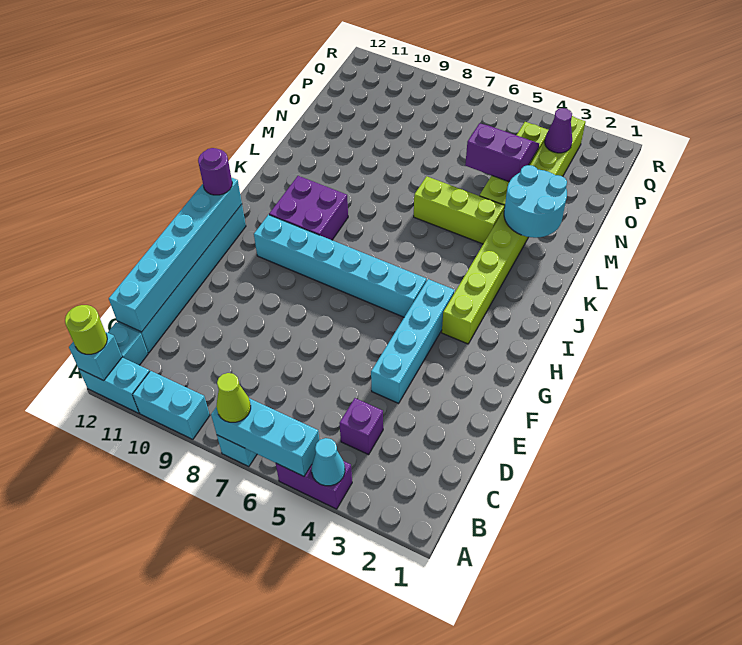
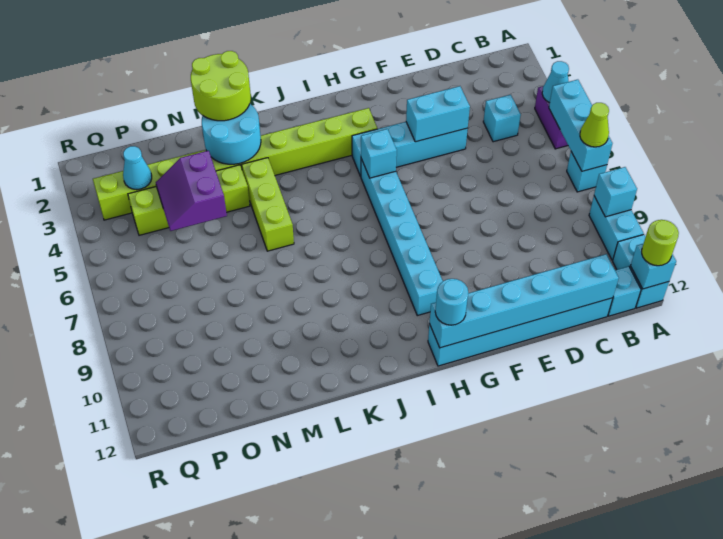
none -> cyan 1x1 brick [594,167,637,217]
purple 1x1 brick [339,398,383,455] -> cyan 1x1 brick [483,95,521,142]
none -> cyan 1x2 brick [406,86,470,142]
none -> cyan 1x1 brick [361,129,397,178]
purple 1x1 round brick [198,148,232,195] -> cyan 1x1 round brick [435,279,468,325]
purple 2x2 brick [269,176,348,240] -> none
none -> lime 2x2 round brick [191,51,251,121]
purple 1x1 cone [545,108,572,153] -> cyan 1x1 cone [123,146,152,190]

